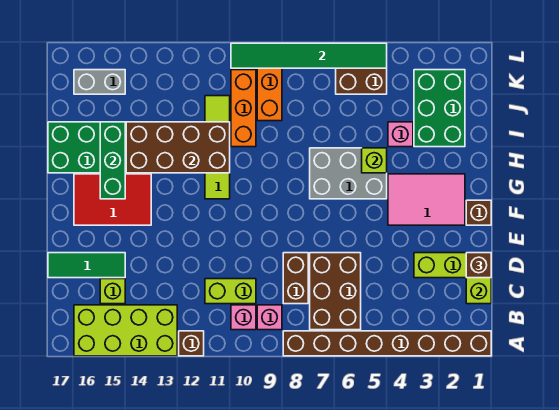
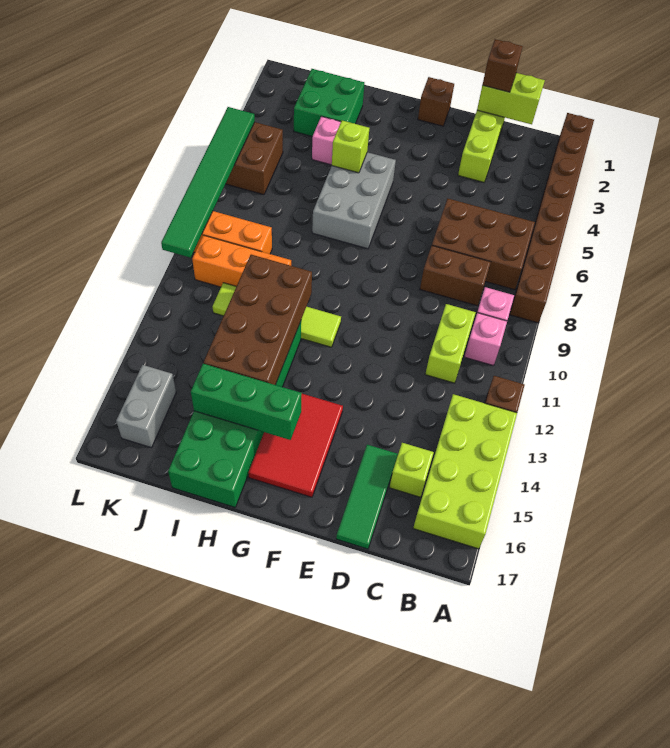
pink 2x3 tile [388,174,465,225] -> none
green 2x3 brick [414,70,465,147] -> green 2x2 brick [294,69,364,136]

